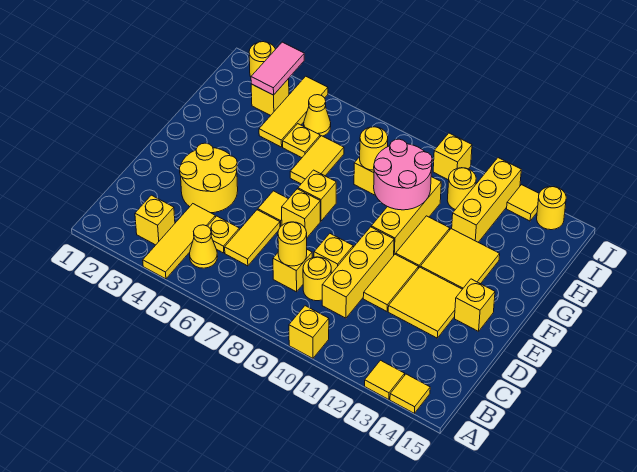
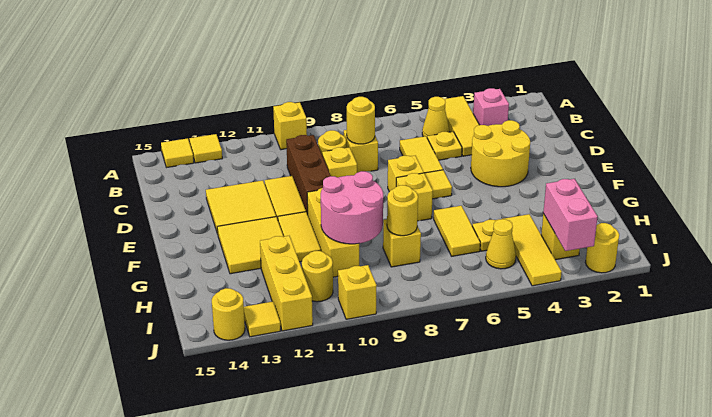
yellow 1x1 brick [135,195,175,245] -> pink 1x1 brick [473,88,509,126]
yellow 1x3 brick [322,227,394,318] -> brown 1x3 brick [286,135,331,215]
yellow 1x1 brick [455,279,495,331] -> none
pink 1x2 tile [251,42,304,95] -> pink 1x2 brick [543,179,598,251]

